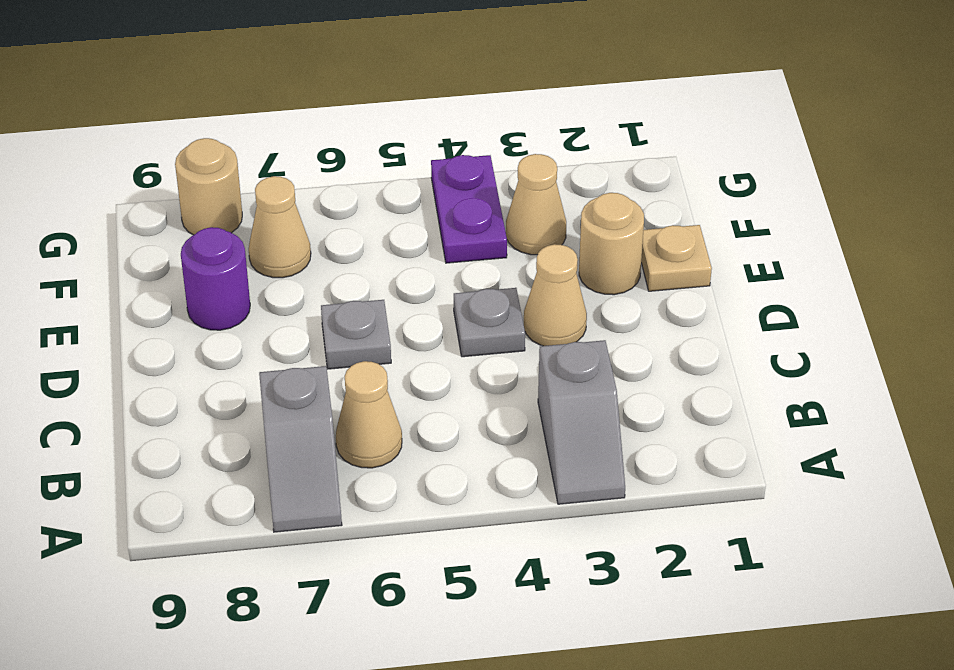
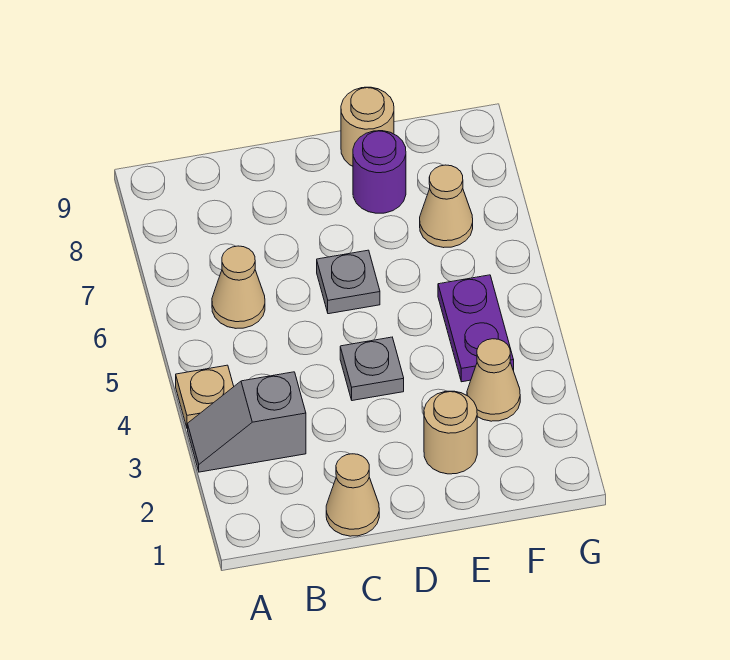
grey 1x2 slope [259,366,342,532] -> none
tan 1x1 cone [524,244,587,346] -> tan 1x1 cone moved to [326,454,379,536]
tan 1x1 plate [641,225,712,291] -> tan 1x1 plate moved to [176,365,234,429]
purple 1x2 plate [431,155,507,263] -> purple 1x2 plate turned to [438,275,514,382]
tan 1x1 round brick [175,138,242,235] -> tan 1x1 round brick moved to [341,87,394,166]

